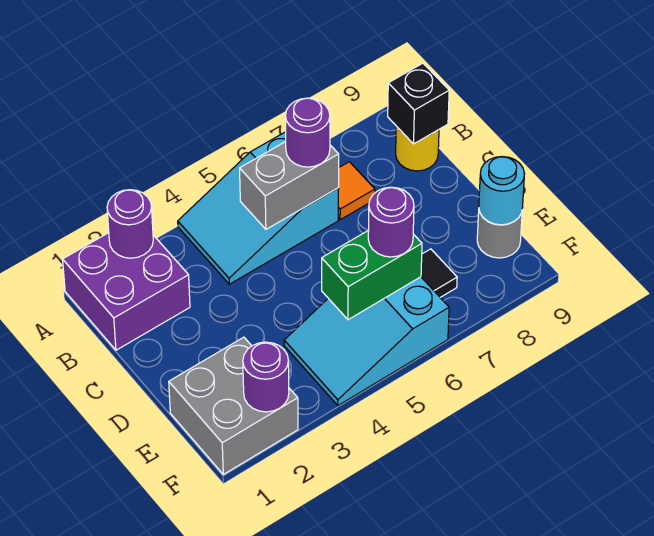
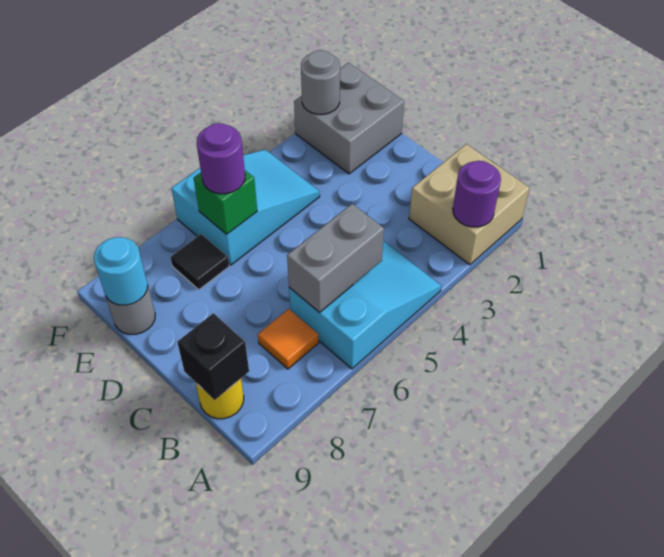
purple 2x2 brick [63,233,190,350] -> tan 2x2 brick [409,144,529,265]
purple 1x1 round brick [285,98,330,167] -> none
green 1x2 brick [322,230,422,320] -> green 1x1 brick [194,171,257,234]
purple 1x1 round brick [243,342,289,412] -> grey 1x1 round brick [301,50,340,114]

